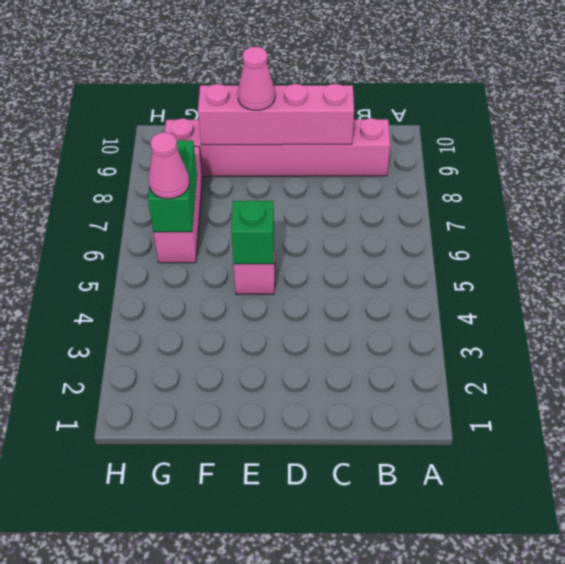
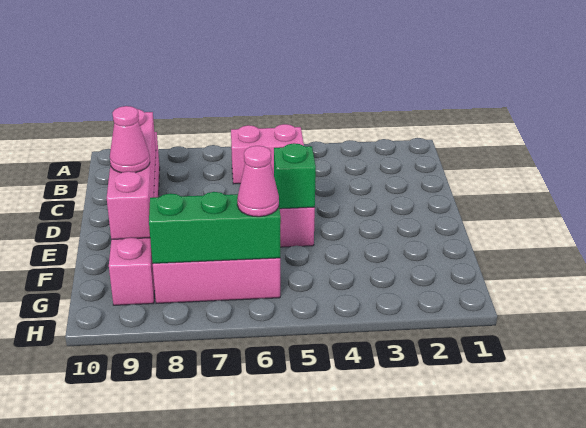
none -> pink 1x2 brick [231,124,304,184]
green 1x2 brick [148,140,197,232] -> green 1x3 brick [149,192,281,263]

